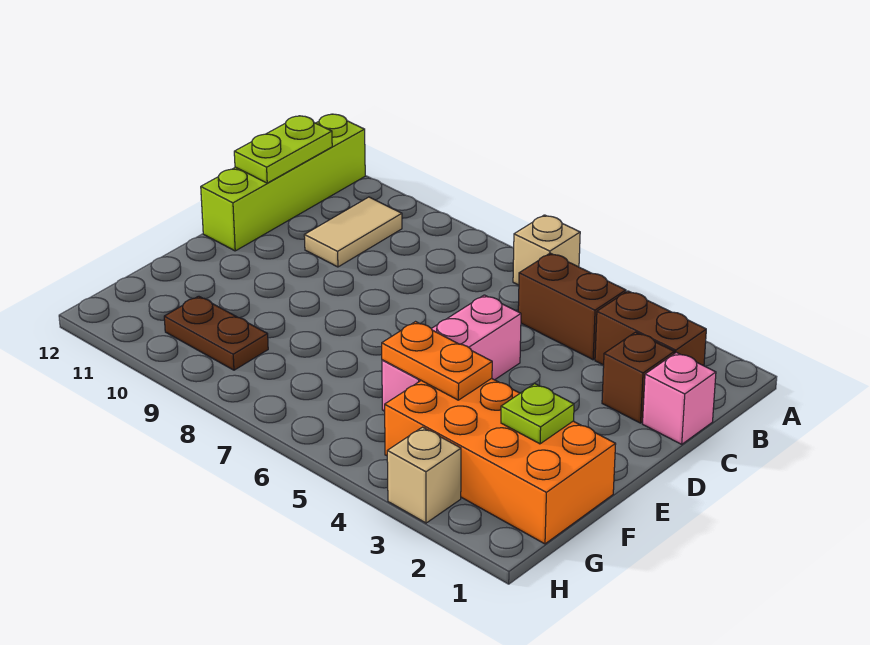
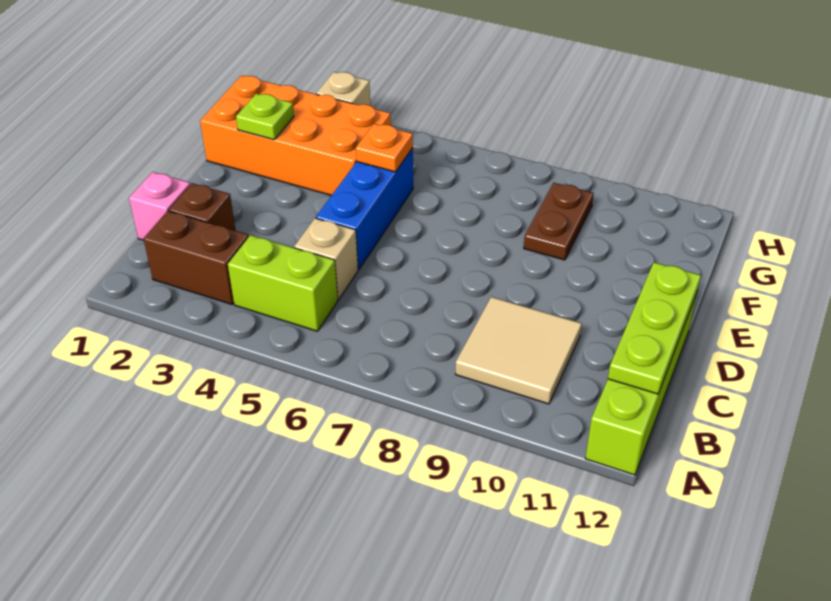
tan 1x1 brick [513,215,580,285] -> tan 1x1 brick moved to [294,218,358,300]
brown 1x2 brick [518,253,626,360] -> lime 1x2 brick [228,235,338,331]
tan 1x2 tile [304,197,402,267] -> tan 2x2 tile [456,297,582,404]
lime 1x2 plate [234,116,332,183] -> lime 1x3 plate [608,262,701,394]
pink 1x3 brick [382,295,521,411] -> blue 1x3 brick [316,148,413,269]
orange 1x2 plate [382,322,492,400] -> orange 1x1 plate [356,124,413,172]
brown 1x2 plate [164,296,268,370] -> brown 1x2 plate turned to [524,183,594,260]

